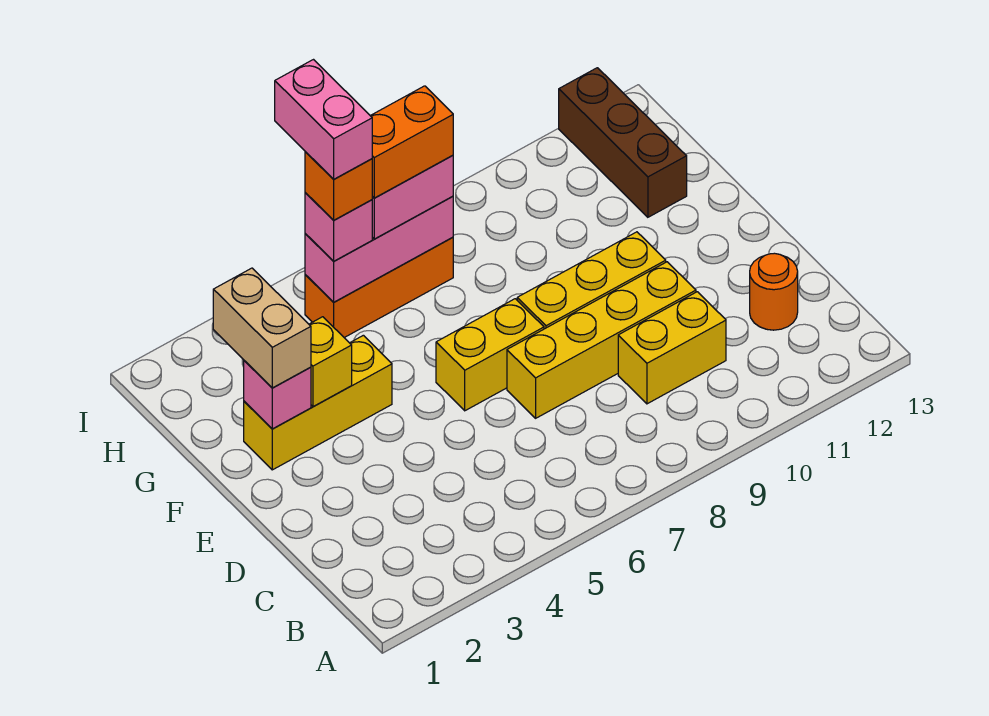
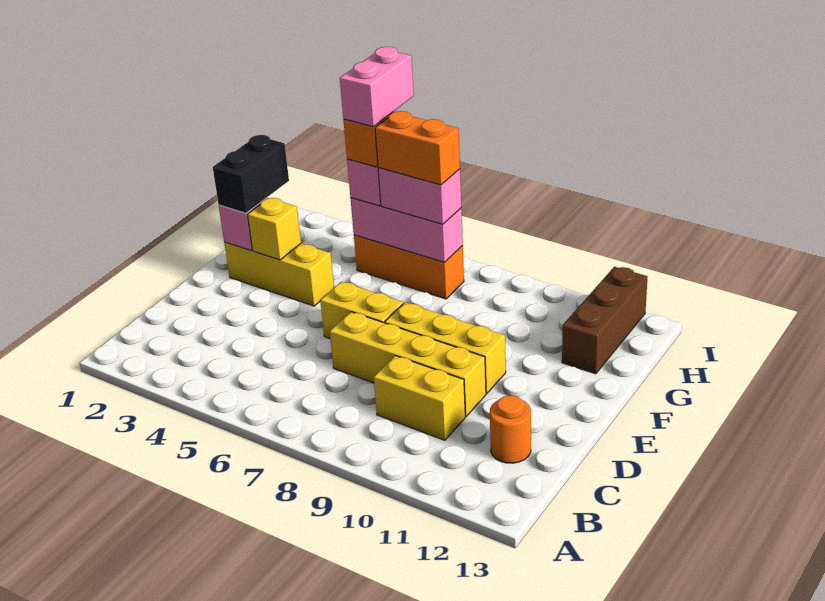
tan 1x2 brick [213,268,311,388] -> black 1x2 brick [213,135,289,213]

